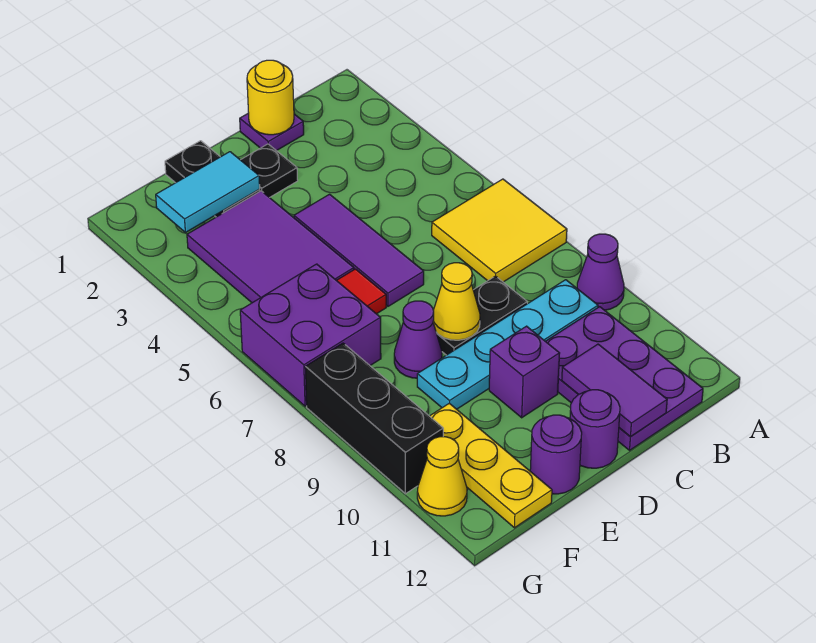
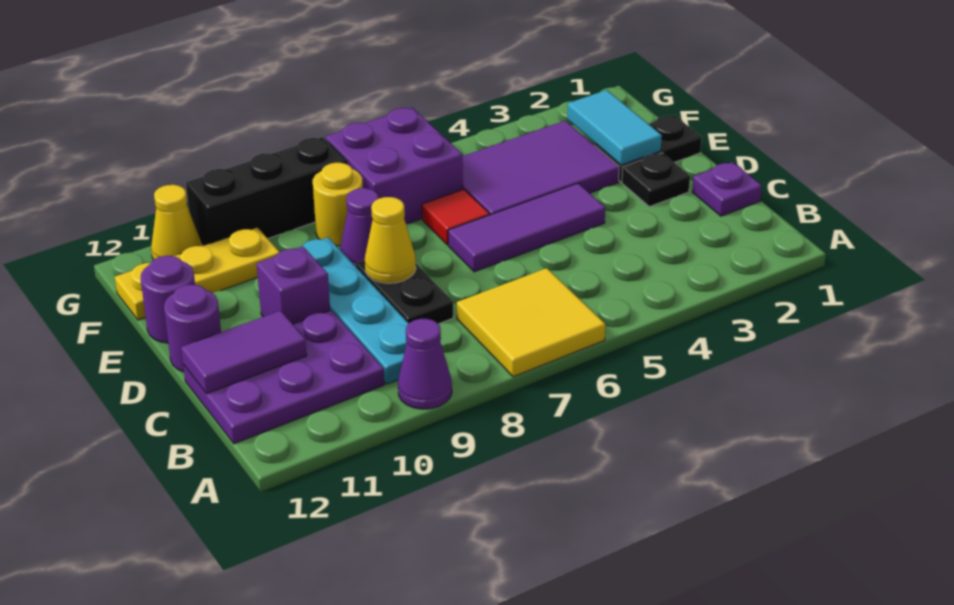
yellow 1x1 round brick [247,60,294,135] -> yellow 1x1 round brick moved to [313,163,363,246]

